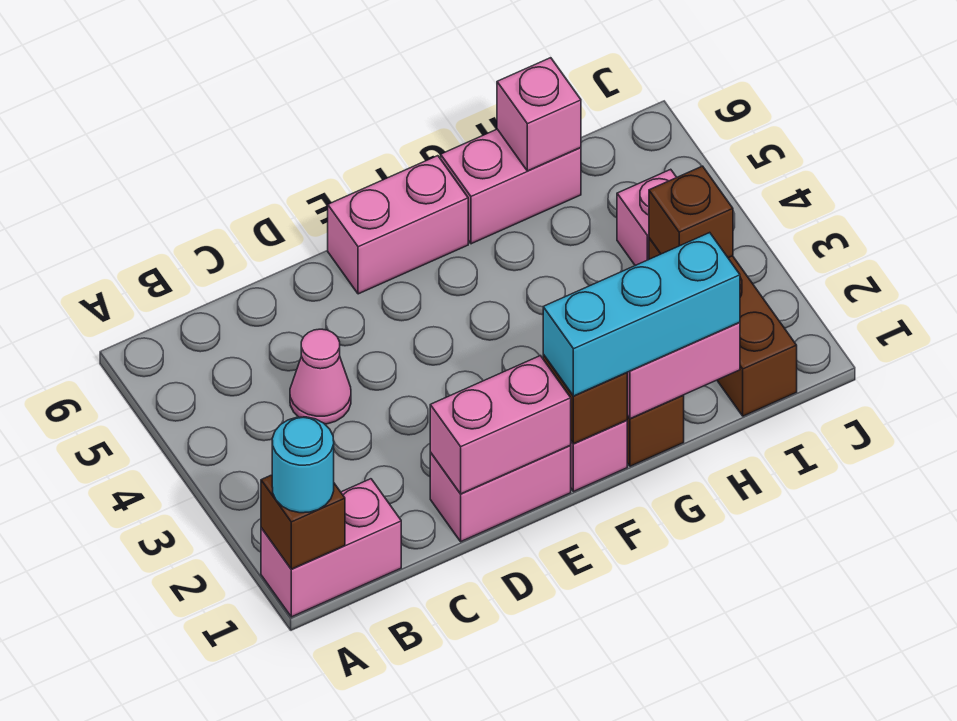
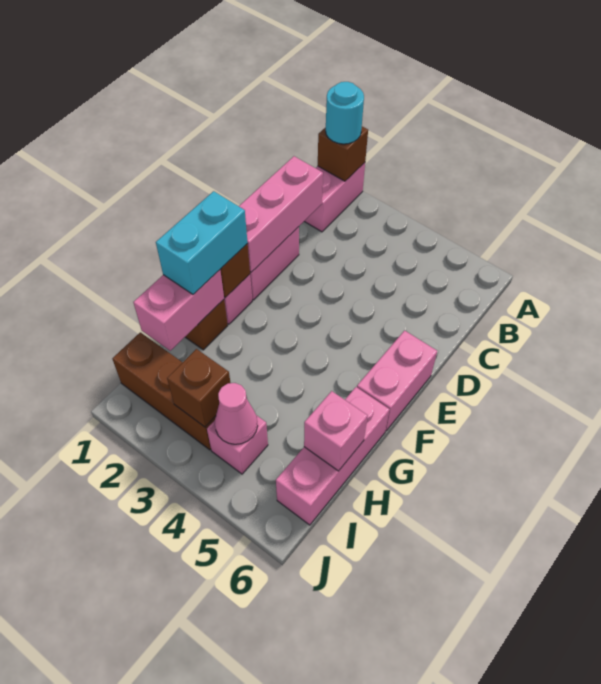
pink 1x1 cone [290,329,351,424] -> pink 1x1 cone moved to [215,383,258,444]
pink 1x2 brick [430,356,571,494] -> pink 1x3 brick [239,156,323,272]
cyan 1x3 brick [543,233,740,396] -> cyan 1x2 brick [156,191,248,294]
pink 1x2 brick [441,129,581,244] -> pink 1x3 brick [276,387,390,525]

